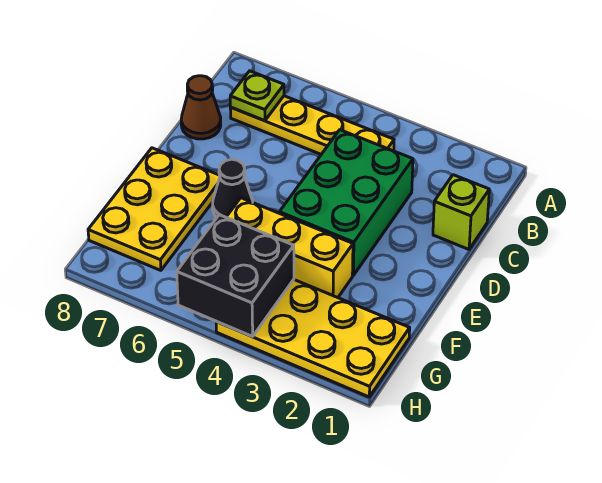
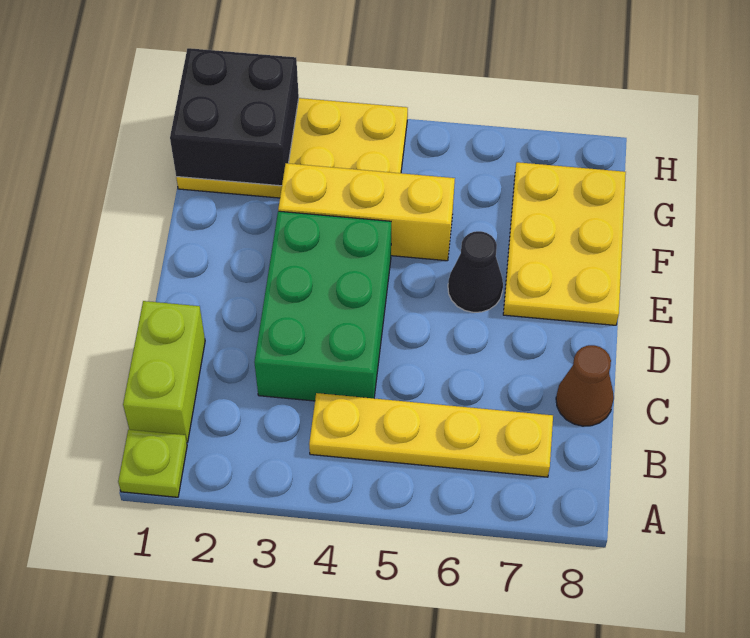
lime 1x1 plate [230,71,284,121] -> lime 1x1 plate moved to [118,430,187,497]
lime 1x1 brick [433,175,489,249] -> lime 1x2 brick [123,301,205,442]
black 2x2 brick [177,215,294,336] -> black 2x2 brick moved to [170,48,299,186]

